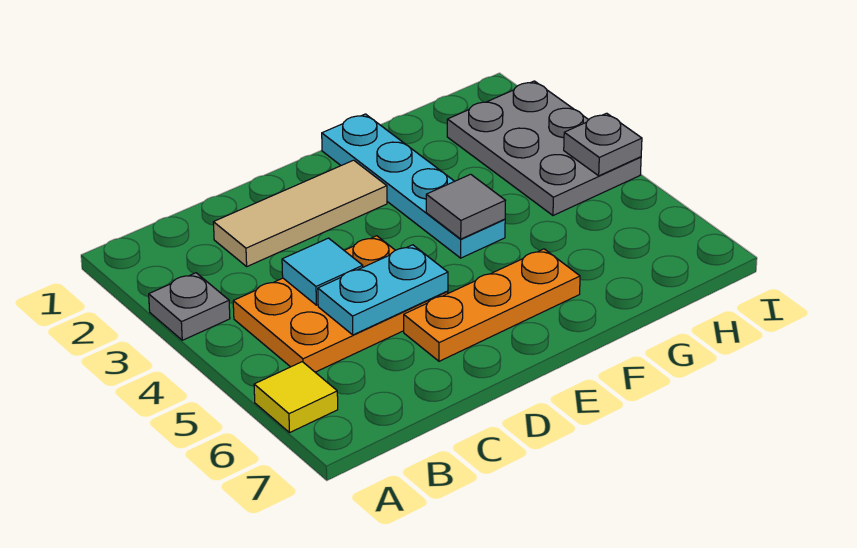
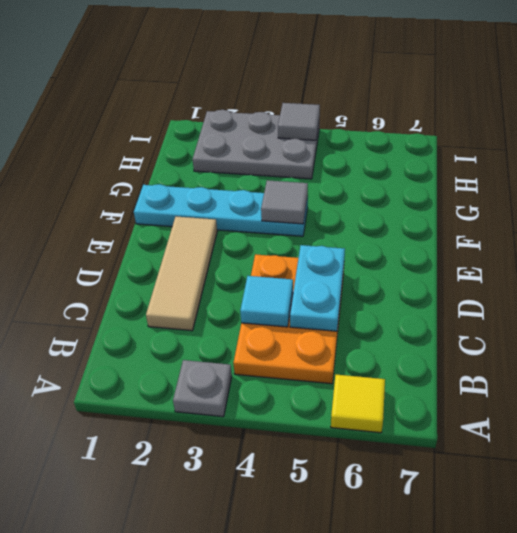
orange 1x3 plate [404,249,580,361] -> none
grey 1x1 plate [564,113,642,176] -> grey 1x1 tile [278,103,320,140]

